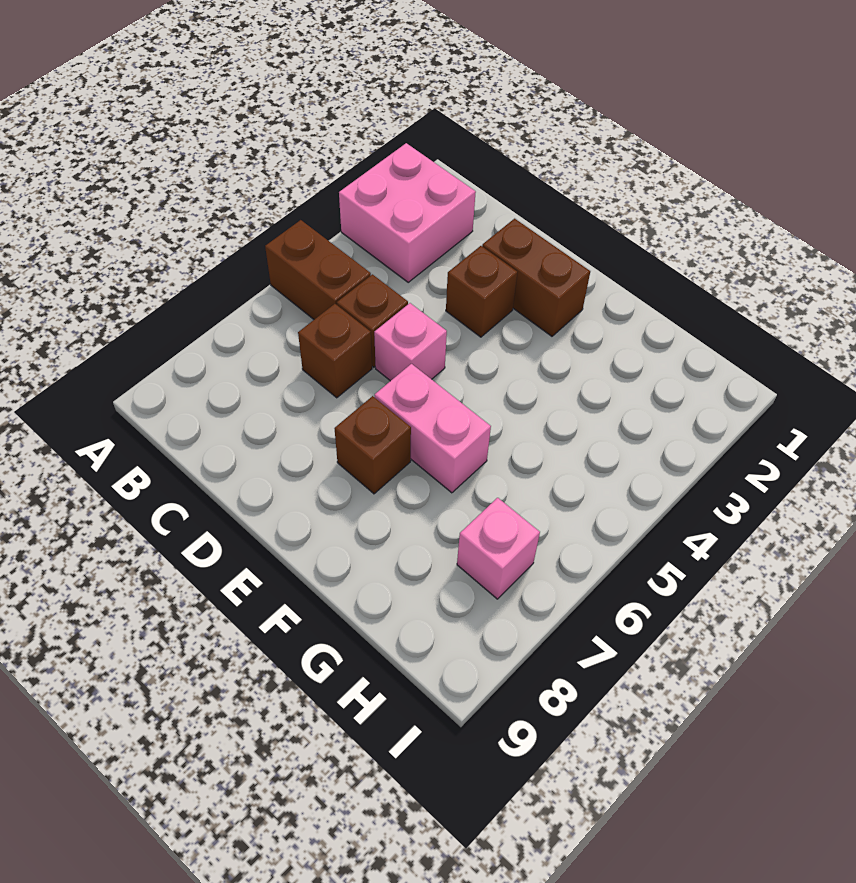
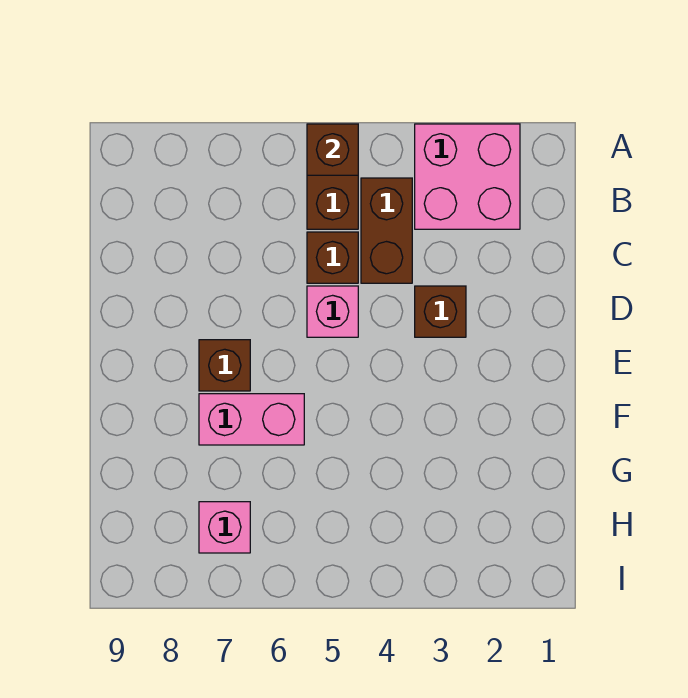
brown 1x1 brick [298,304,372,398] -> brown 1x1 brick moved to [307,124,358,175]
brown 1x2 brick [482,219,590,336] -> brown 1x2 brick moved to [361,178,412,283]
pink 1x2 brick [375,364,491,493] -> pink 1x2 brick turned to [199,394,304,445]

